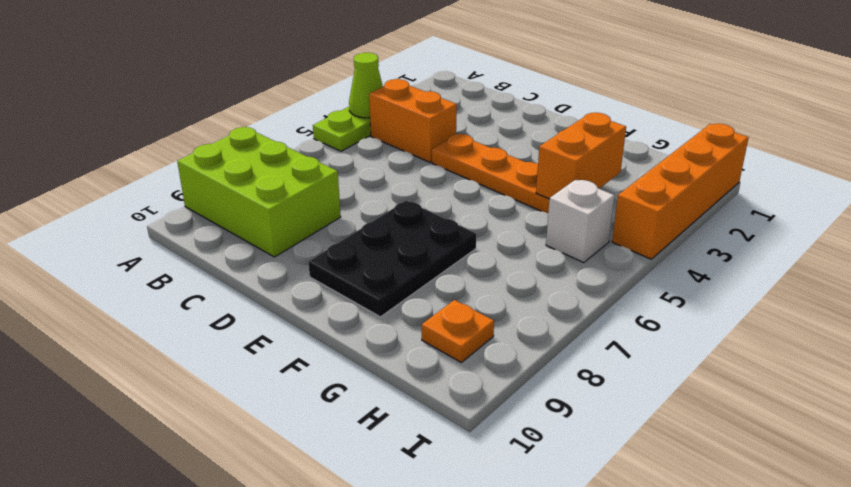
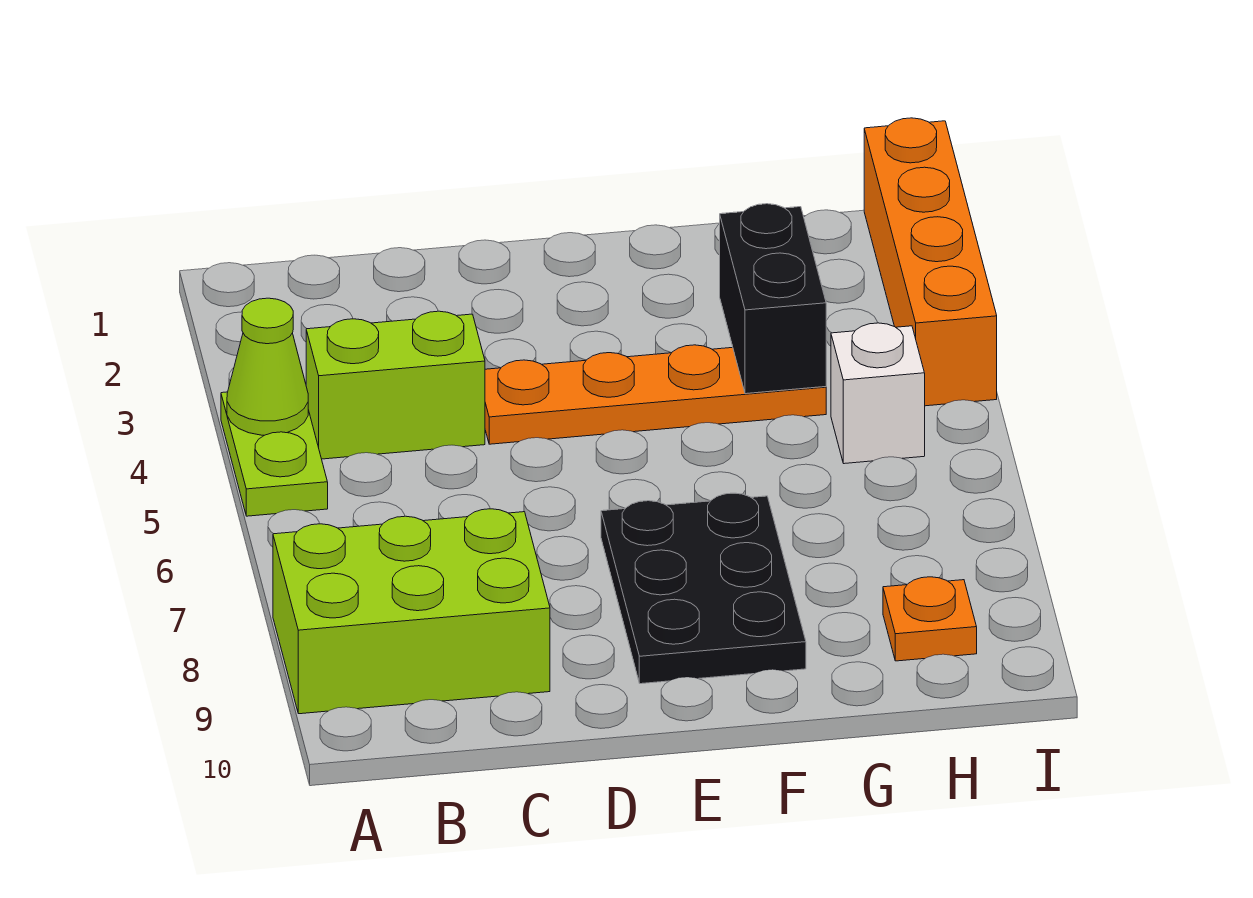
orange 1x2 brick [369,79,457,163] -> lime 1x2 brick [306,311,485,459]
orange 1x2 brick [536,113,626,199] -> black 1x2 brick [720,204,826,394]

